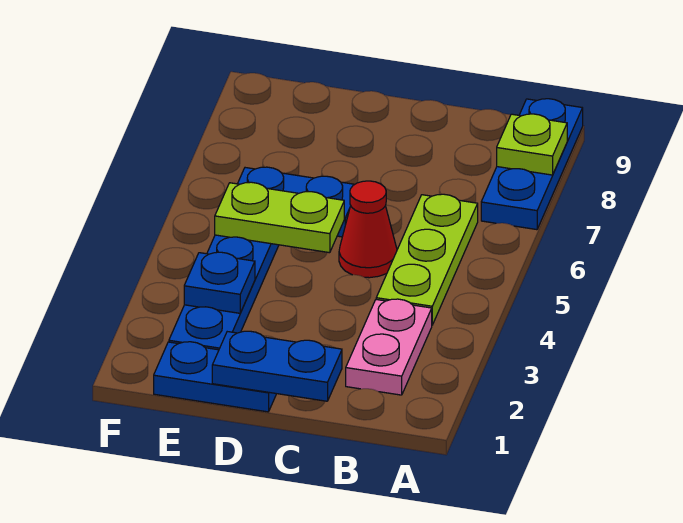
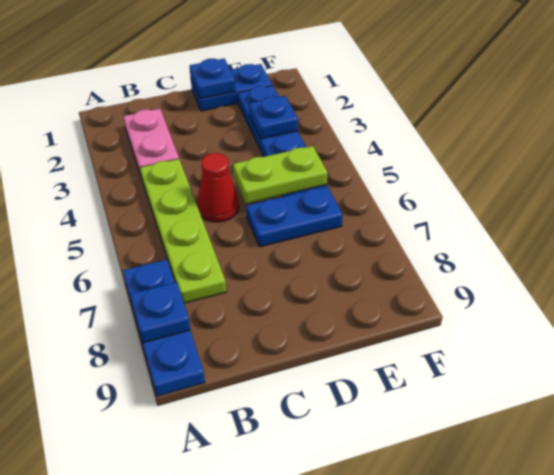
lime 1x1 plate [497,114,567,175] -> blue 1x1 plate [130,282,190,343]
lime 1x3 plate [376,194,478,325] -> lime 1x4 plate [140,159,226,303]
blue 1x2 plate [212,331,342,401] -> blue 1x1 plate [190,58,235,99]

